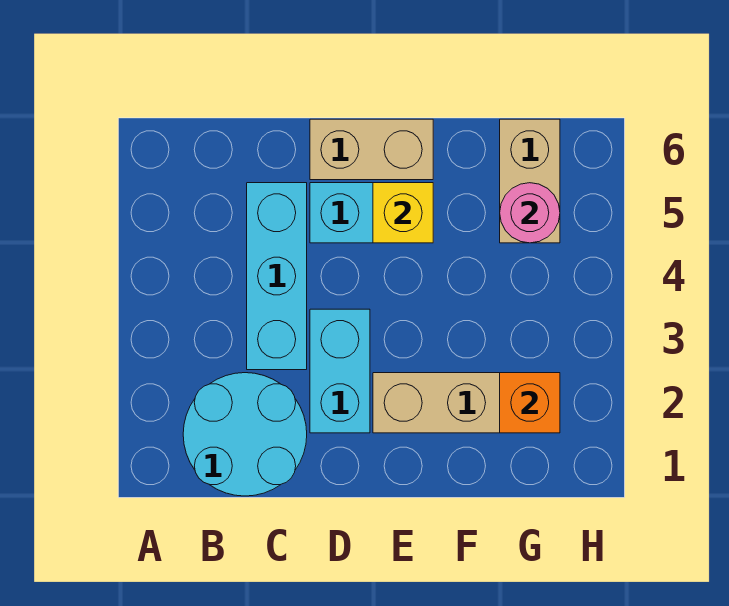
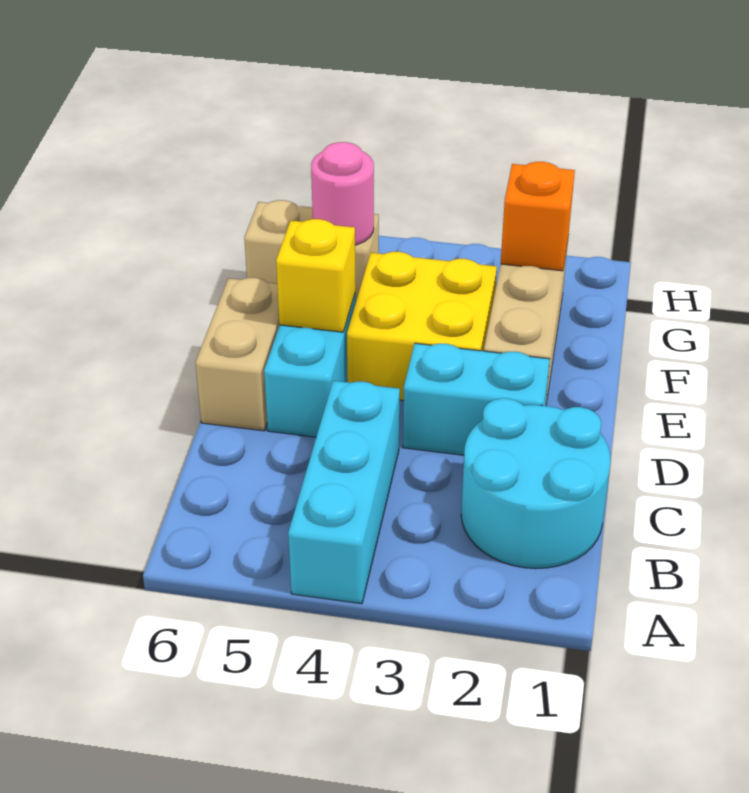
cyan 1x3 brick [247,183,307,370] -> cyan 1x3 brick turned to [288,381,400,604]
none -> yellow 2x2 brick [347,252,497,401]

